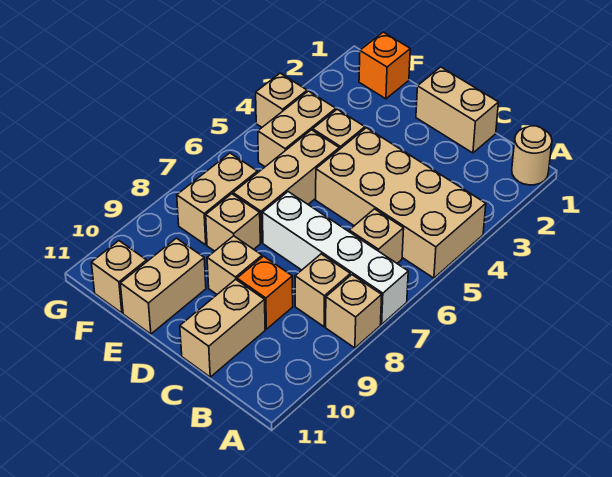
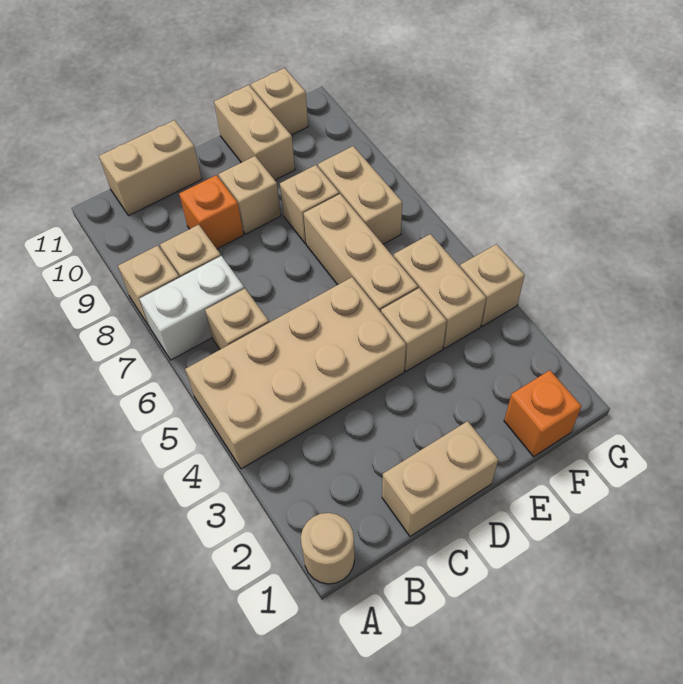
white 1x4 brick [262,192,408,324] -> white 1x2 brick [140,256,244,360]
tan 1x2 brick [180,279,265,377] -> tan 1x2 brick turned to [99,120,202,216]

